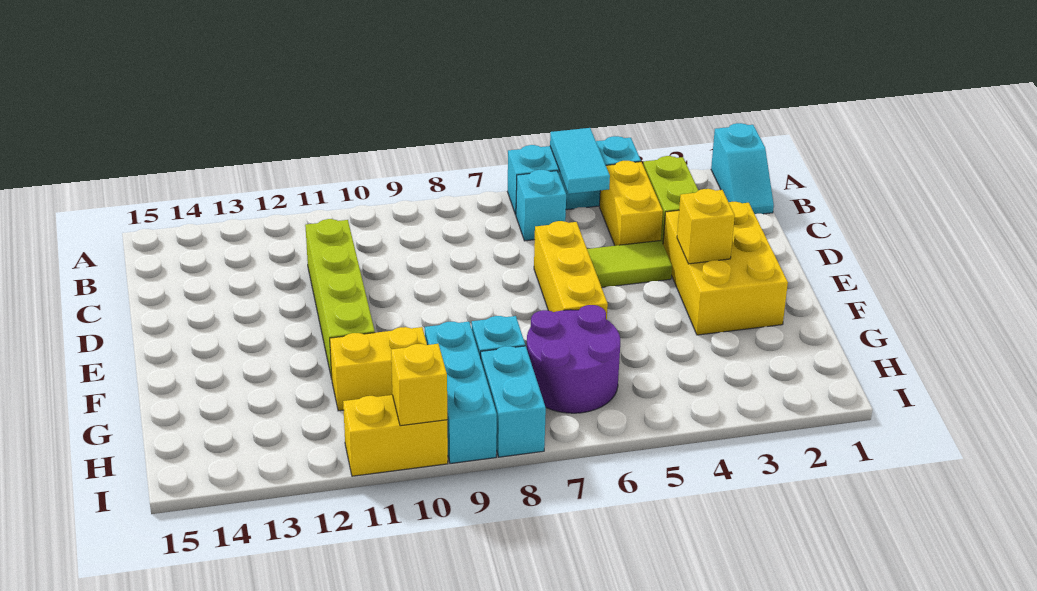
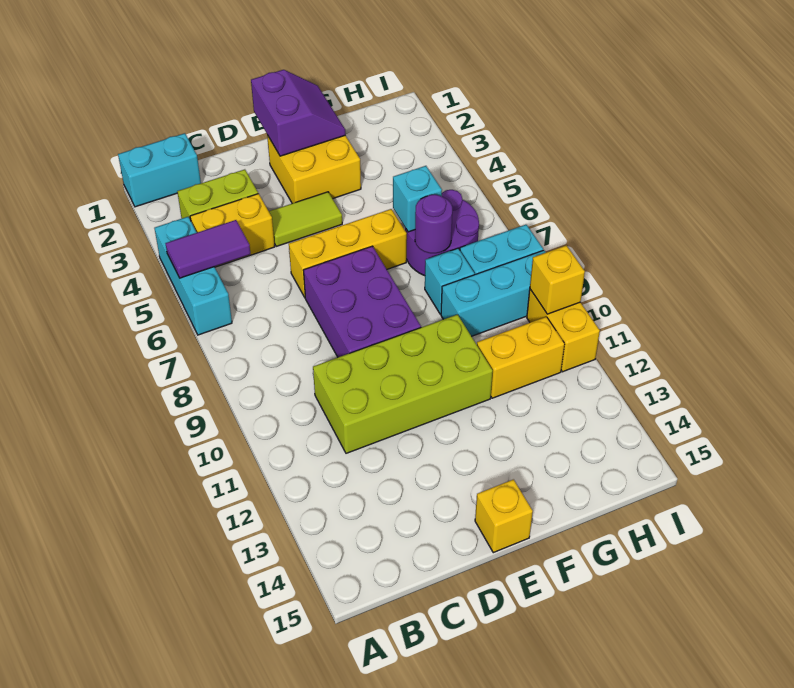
cyan 1x2 slope [711,123,774,214] -> cyan 1x2 brick [118,133,201,207]
cyan 1x2 tile [550,128,610,194] -> purple 1x2 tile [165,220,250,278]
cyan 1x1 brick [516,170,566,241] -> cyan 1x1 brick moved to [393,166,442,232]
lime 1x4 brick [305,219,375,379] -> lime 2x4 brick [313,315,493,453]
yellow 2x3 brick [663,202,788,335] -> yellow 2x2 brick [267,135,361,203]
lime 1x2 tile [587,241,672,287] -> lime 1x2 tile turned to [269,192,342,246]
none -> purple 2x3 brick [303,246,421,357]
none -> purple 2x2 slope [251,70,346,156]
yellow 1x1 brick [677,189,735,264] -> yellow 1x1 brick moved to [475,479,533,553]
none -> purple 1x1 round brick [415,194,452,253]
yellow 1x2 brick [330,327,427,411] -> yellow 1x2 brick turned to [477,317,565,398]

